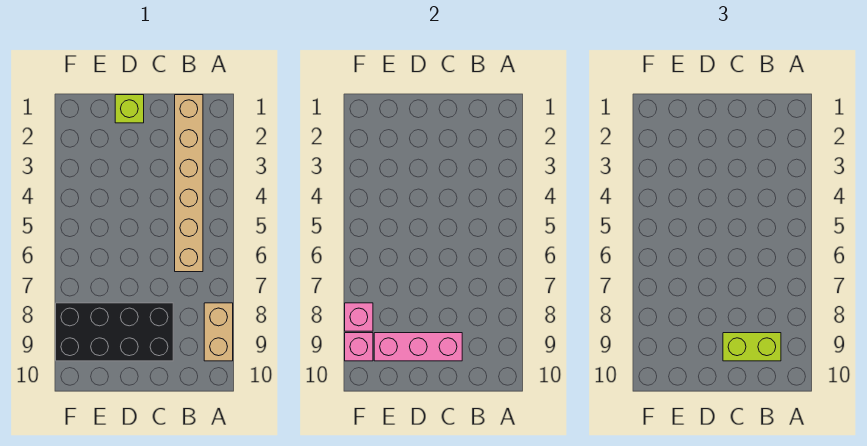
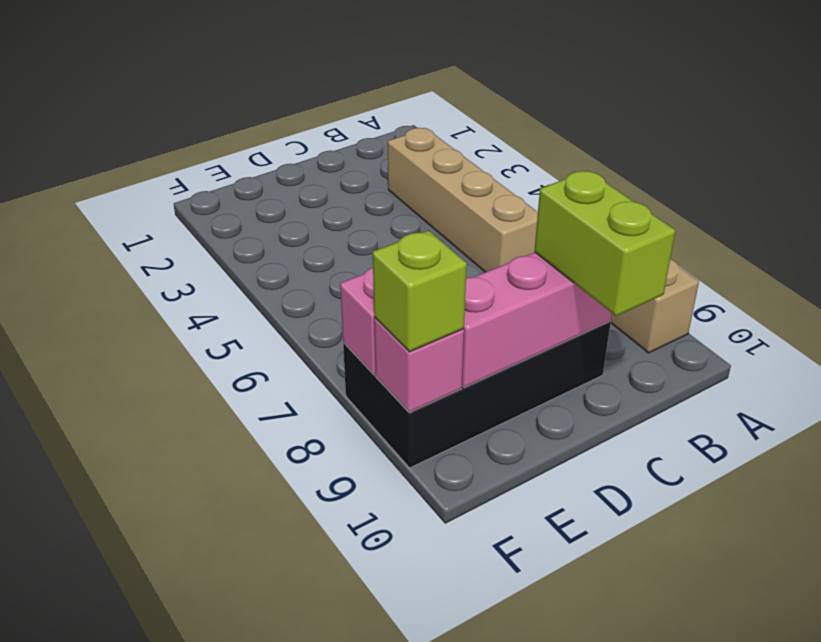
tan 1x6 brick [175,95,203,272] -> tan 1x4 brick [388,128,538,272]
lime 1x2 brick [723,333,781,361] -> lime 1x2 brick turned to [534,171,675,316]
lime 1x1 brick [115,95,144,123] -> lime 1x1 brick moved to [373,231,467,352]

